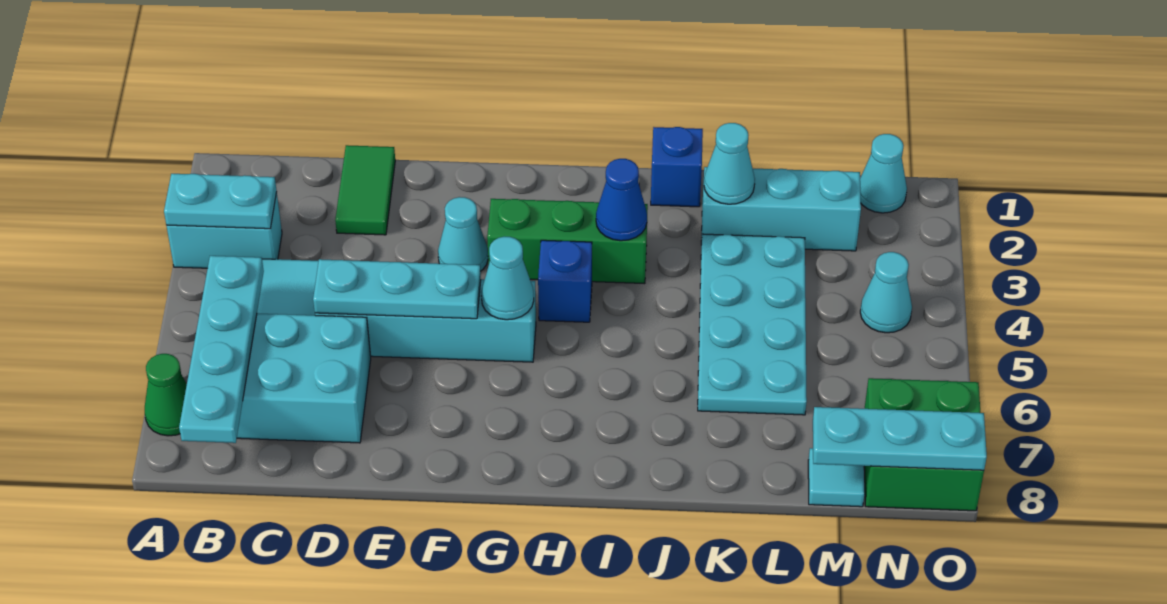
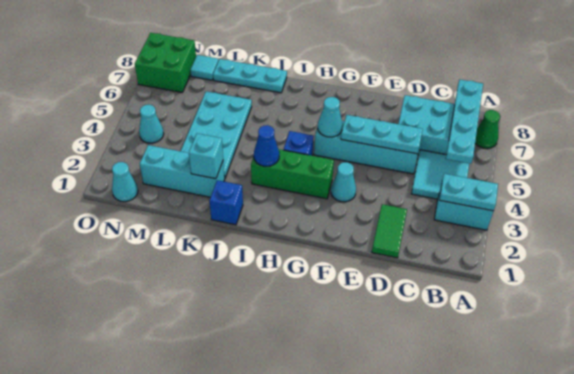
cyan 1x1 cone [704,123,755,204] -> cyan 1x1 brick [189,134,223,179]
cyan 1x3 plate [813,407,987,470] -> cyan 1x3 plate moved to [213,59,287,93]

